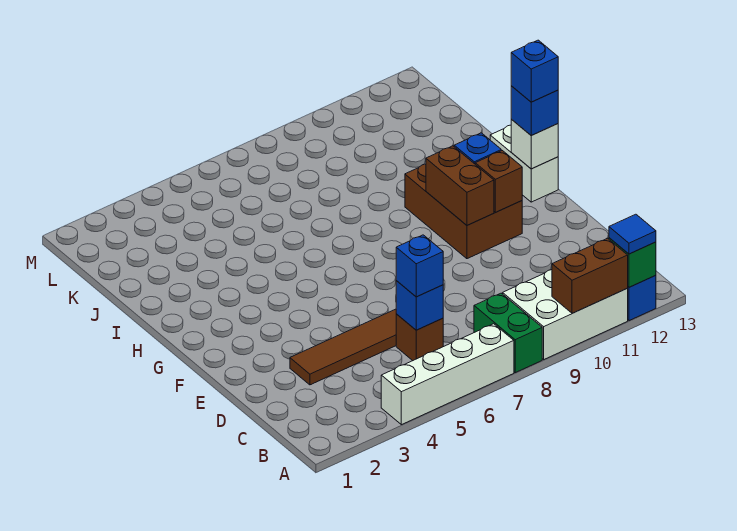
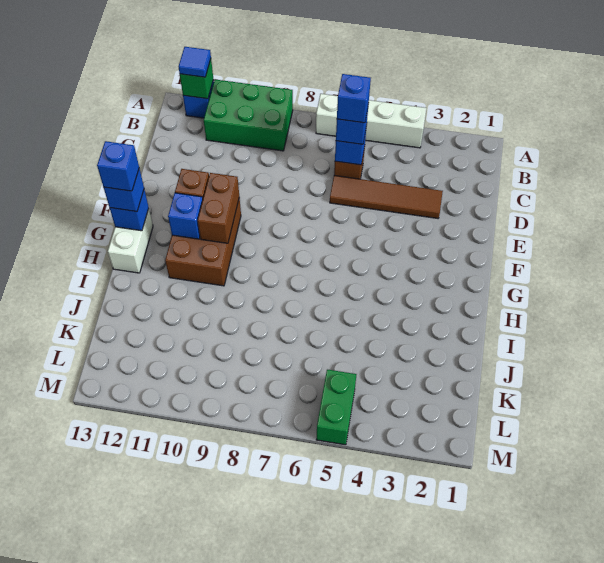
green 1x2 brick [474,293,542,373] -> green 1x2 brick moved to [316,370,357,445]
white 2x3 brick [503,270,628,359] -> green 2x3 brick [204,79,293,151]
brown 1x2 brick [552,238,628,313] -> none
none -> blue 1x1 brick [337,74,371,123]
white 1x1 brick [511,119,558,169] -> blue 1x1 brick [110,189,149,231]

